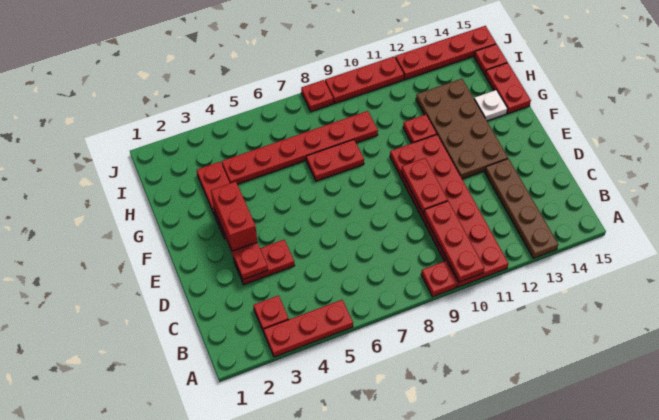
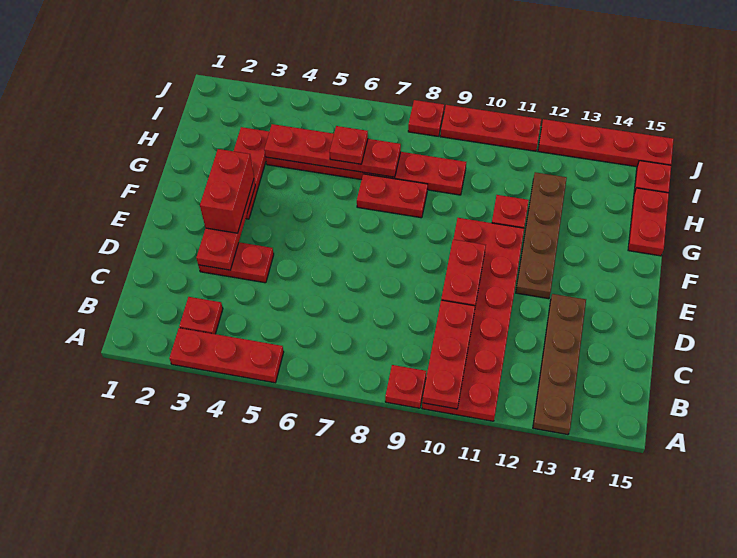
brown 2x4 plate [416,79,508,179] -> brown 1x4 plate [516,172,567,299]
white 1x1 plate [474,90,508,121] -> none
none -> red 1x4 plate [264,124,401,177]
none -> red 1x1 plate [329,126,368,164]

